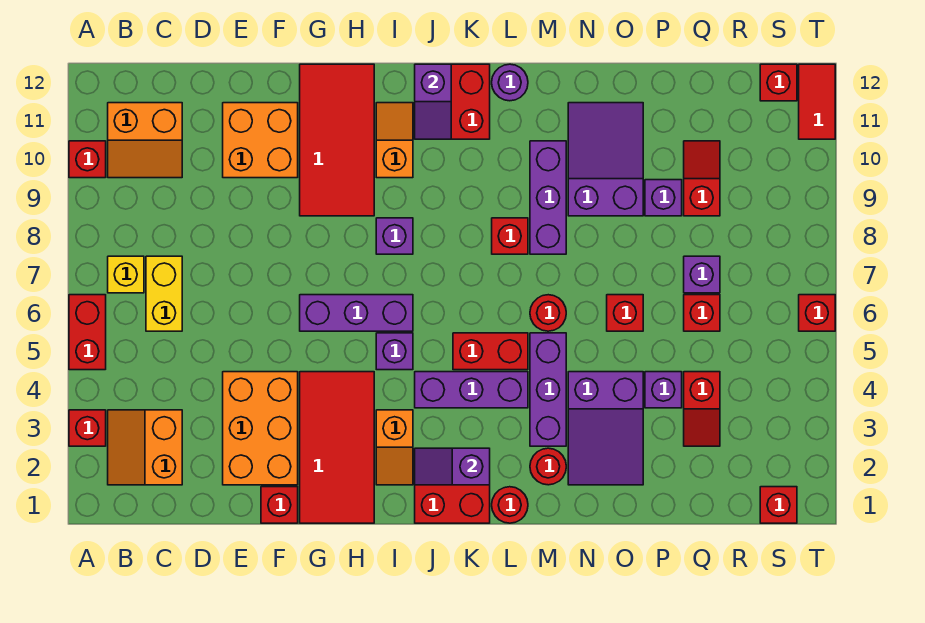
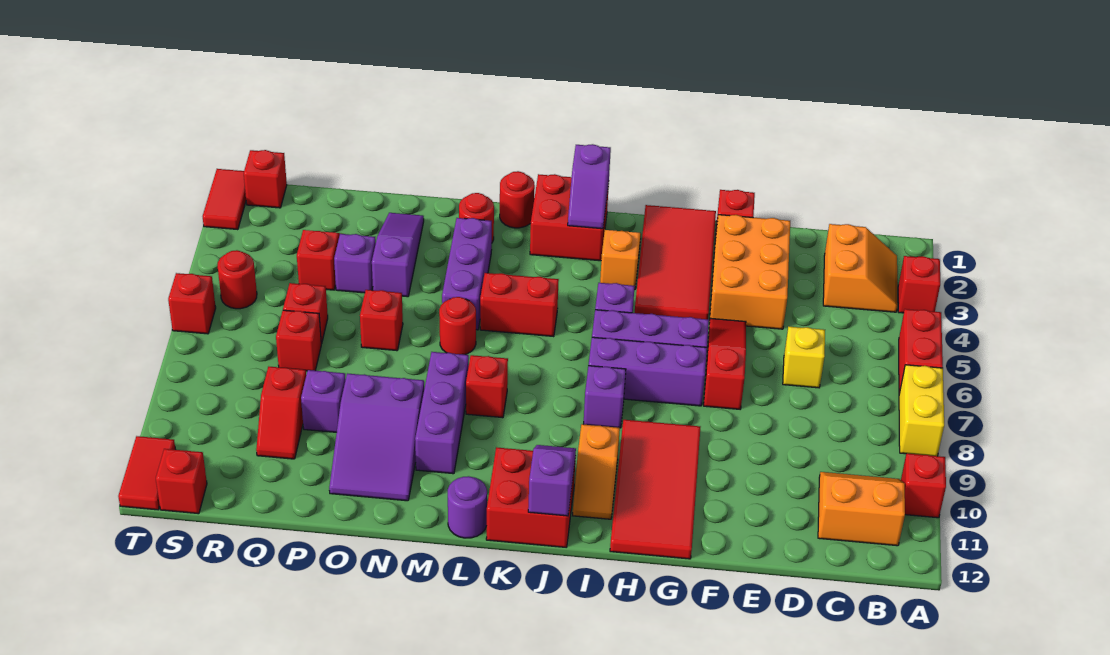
yellow 1x1 brick [108,256,144,293] -> yellow 1x1 brick moved to [783,327,825,388]
yellow 1x2 brick [146,256,182,331] -> yellow 1x2 brick moved to [899,365,944,456]
orange 2x2 brick [223,103,298,178] -> none
none -> red 1x3 slope [704,318,746,409]
purple 1x2 slope [415,448,490,485] -> purple 1x2 slope turned to [568,144,611,229]
purple 1x3 brick [415,372,528,408] -> purple 1x3 brick moved to [588,337,707,406]
purple 2x3 slope [568,372,643,485] -> purple 1x3 slope [372,213,424,297]
purple 1x1 brick [684,256,720,293] -> red 1x1 brick [276,310,321,371]
none -> red 1x1 round brick [218,250,257,309]
none -> red 1x2 tile [203,169,246,230]

